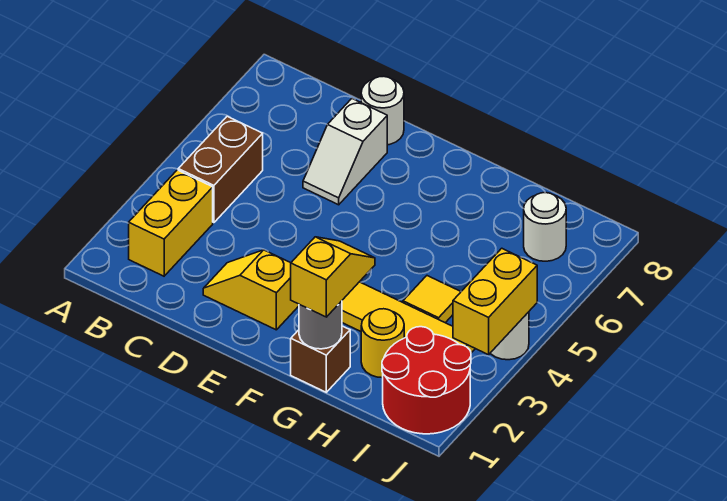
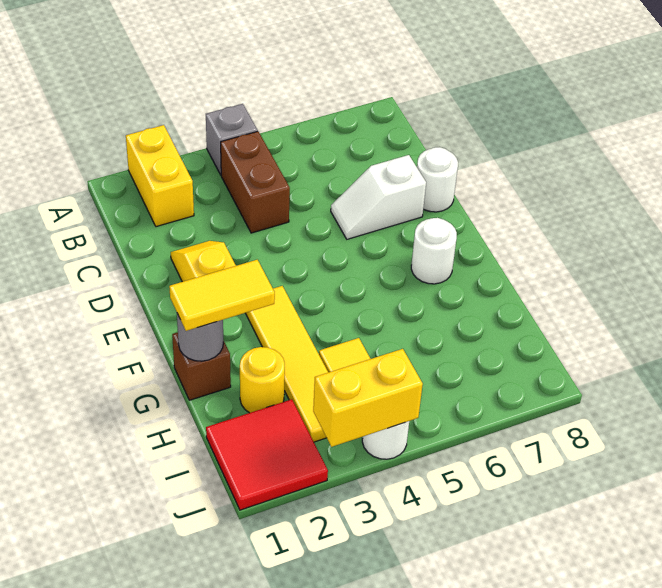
none -> grey 1x1 brick [206,104,258,175]
yellow 1x2 brick [129,170,213,276] -> yellow 1x2 brick turned to [126,125,194,227]
brown 1x2 brick [178,116,263,223] -> brown 1x2 brick turned to [221,131,290,233]
yellow 1x2 slope [291,237,375,317] -> yellow 1x2 tile [169,260,275,331]
red 2x2 round brick [382,327,471,434] -> red 2x2 tile [206,399,328,510]
white 1x1 round brick [524,193,566,261] -> white 1x1 round brick moved to [411,218,457,284]

